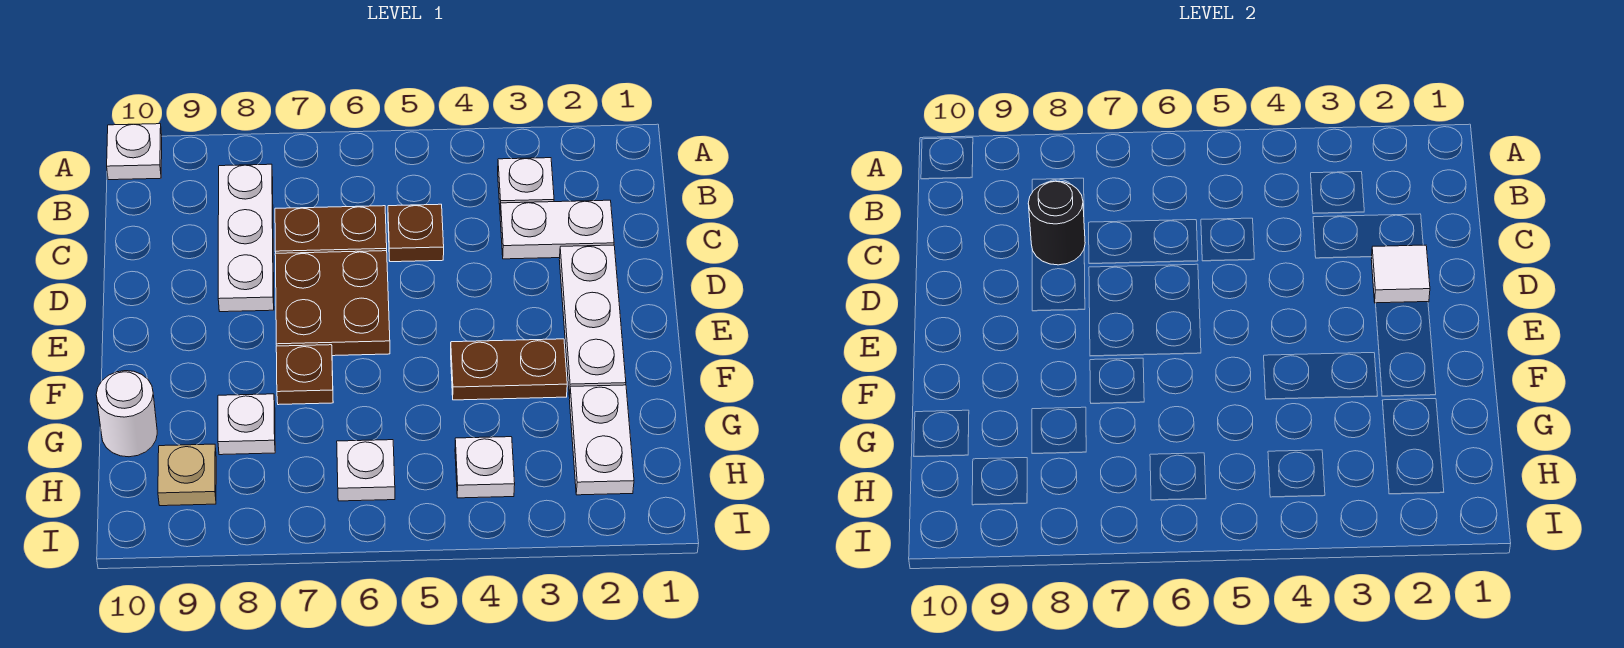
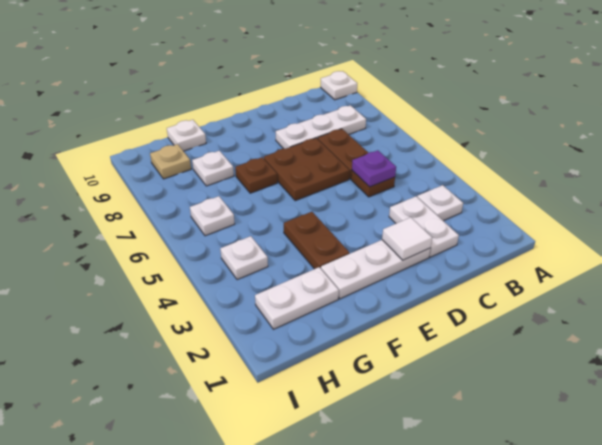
none -> purple 1x1 plate [352,150,396,187]
black 1x1 round brick [1028,181,1085,265] -> none
white 1x1 round brick [96,371,157,457] -> white 1x1 plate [167,120,206,151]

